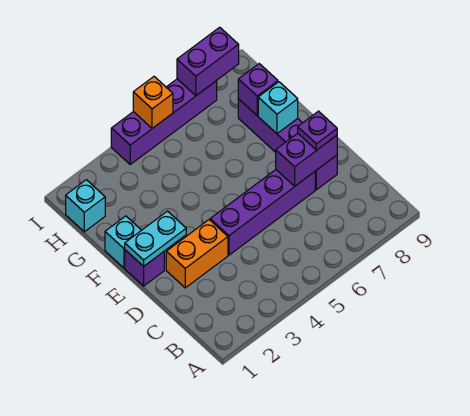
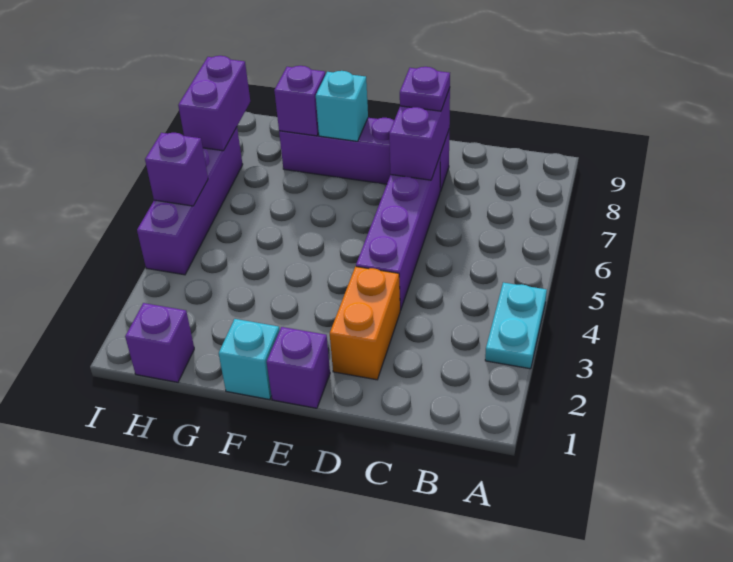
cyan 1x2 plate [125,211,186,266] -> cyan 1x2 plate moved to [485,283,547,369]
cyan 1x1 brick [66,180,105,232] -> purple 1x1 brick [125,303,194,382]
orange 1x1 brick [133,77,173,128] -> purple 1x1 brick [145,133,208,206]

